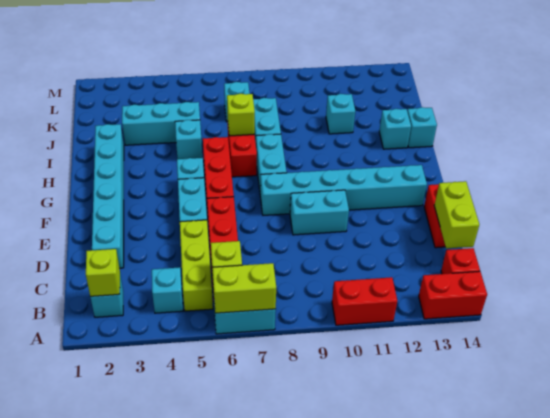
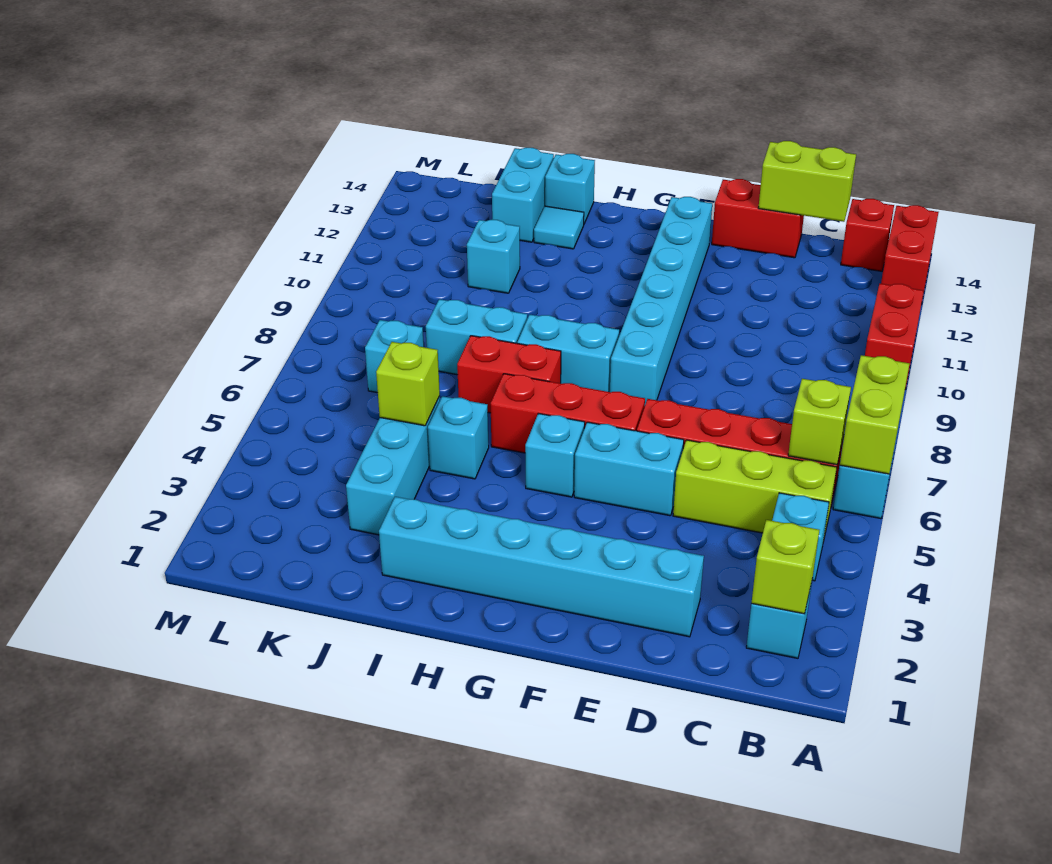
cyan 1x2 brick [290,190,349,235] -> cyan 1x2 brick moved to [492,148,554,242]
lime 1x1 brick [227,94,255,136] -> lime 1x1 brick moved to [376,342,440,426]
cyan 1x1 brick [379,109,411,149] -> cyan 1x1 tile [534,206,584,249]

